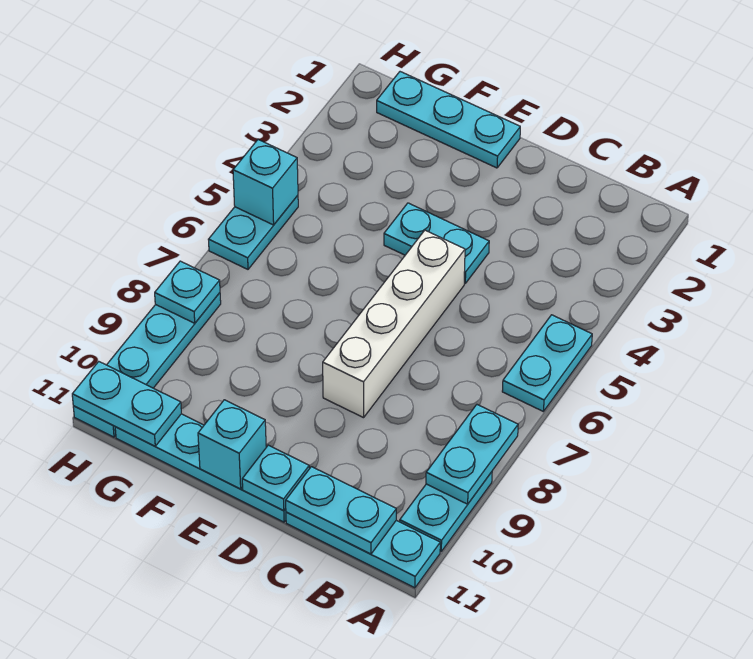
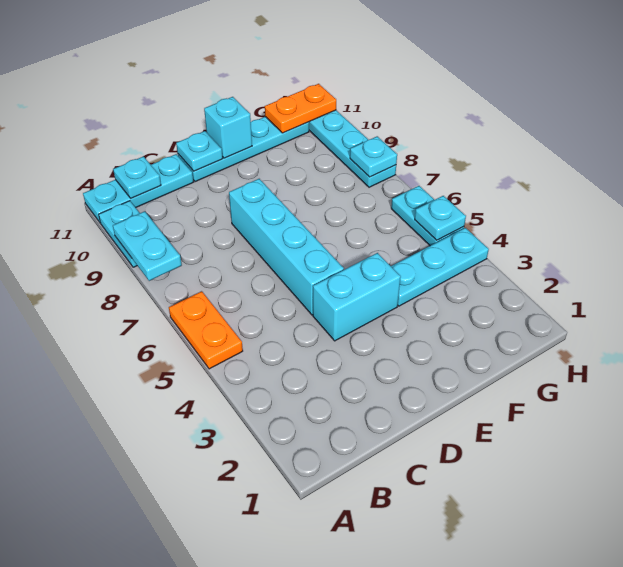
cyan 1x2 plate [502,315,592,412] -> orange 1x2 plate [169,291,243,369]
cyan 1x2 plate [286,467,396,554] -> cyan 1x1 plate [113,156,161,198]
cyan 1x2 plate [384,203,489,283] -> cyan 1x2 brick [313,253,401,341]
white 1x4 brick [323,230,465,418] -> cyan 1x4 brick [229,179,344,315]
cyan 1x3 plate [377,72,520,168] -> cyan 1x3 plate moved to [391,228,489,306]
cyan 1x2 plate [72,362,181,446] -> orange 1x2 plate [265,84,336,133]
cyan 1x1 brick [233,140,298,225] -> cyan 1x1 plate [415,196,466,240]

